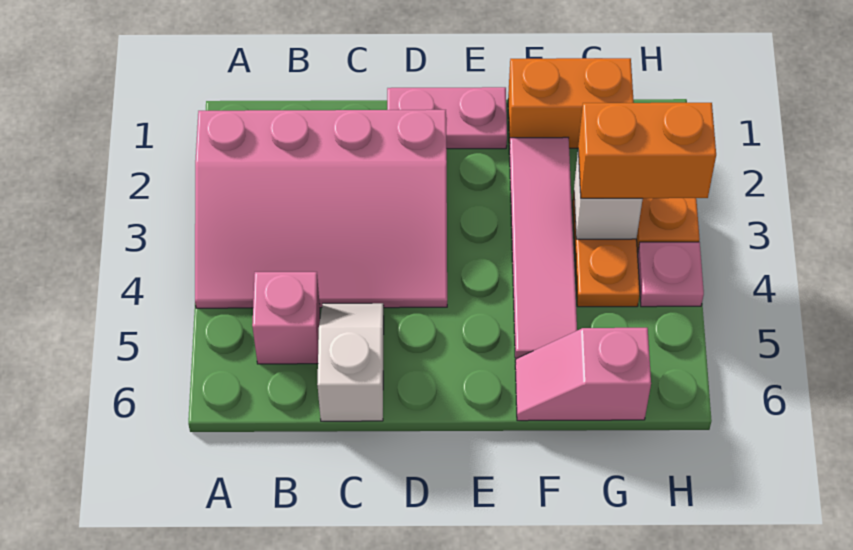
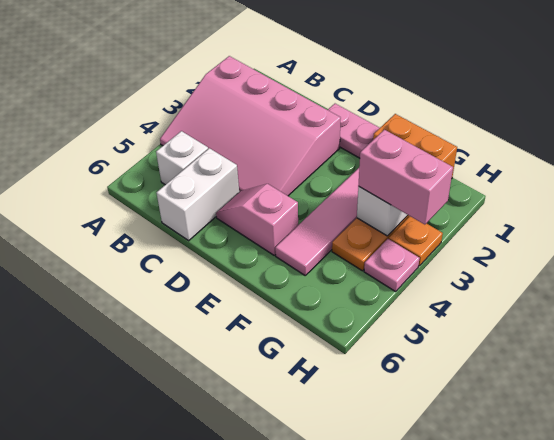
pink 1x1 brick [252,272,320,364] -> white 1x1 brick [156,131,208,185]
white 1x2 slope [317,303,384,421] -> white 1x2 brick [157,148,239,241]
pink 1x2 slope [515,328,651,421] -> pink 1x2 slope moved to [216,184,298,255]
orange 1x2 brick [578,103,716,199] -> pink 1x2 brick [358,130,453,225]

